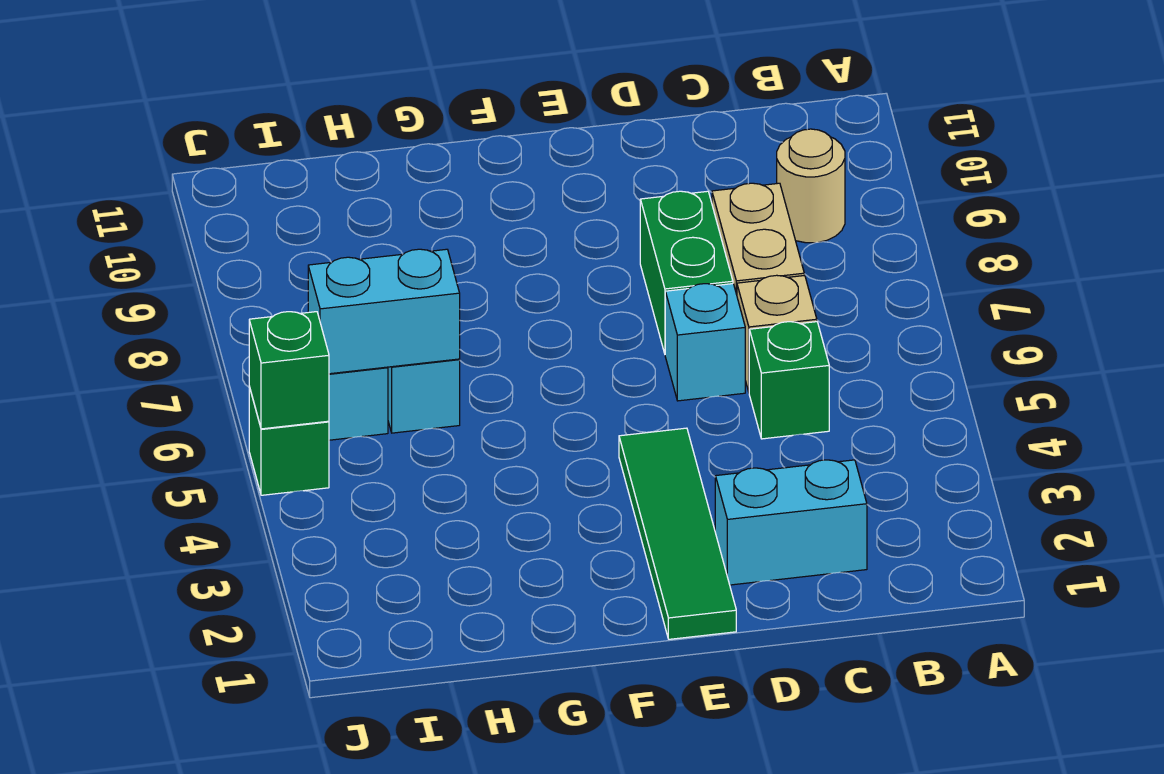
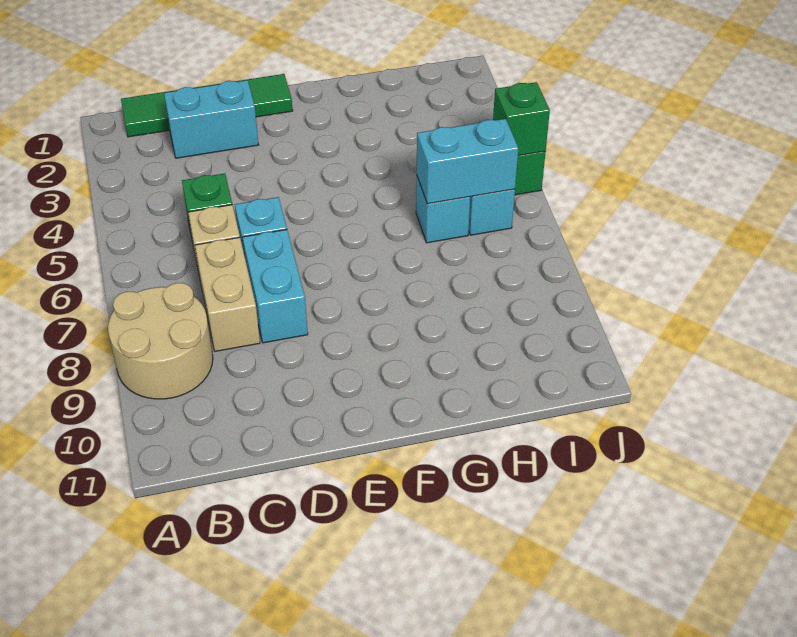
tan 1x1 round brick [777,129,845,243] -> tan 2x2 round brick [108,283,213,399]
green 1x2 brick [640,191,733,353] -> cyan 1x2 brick [242,230,308,343]
green 1x4 tile [619,428,736,639] -> green 1x4 tile turned to [121,74,293,137]

